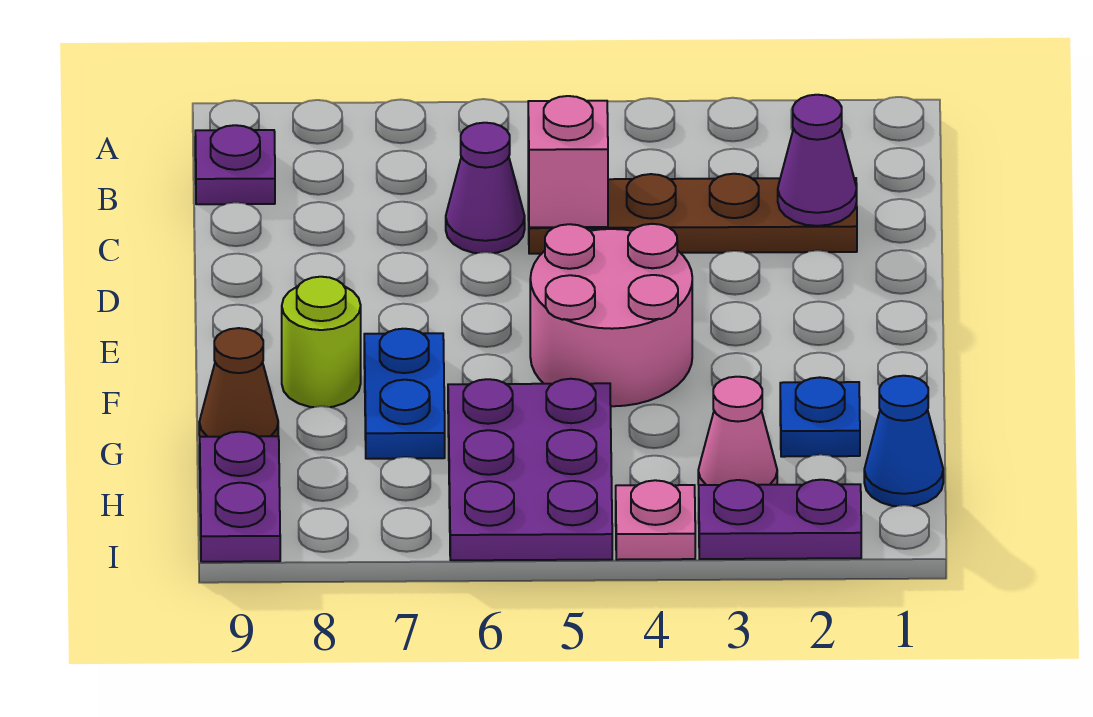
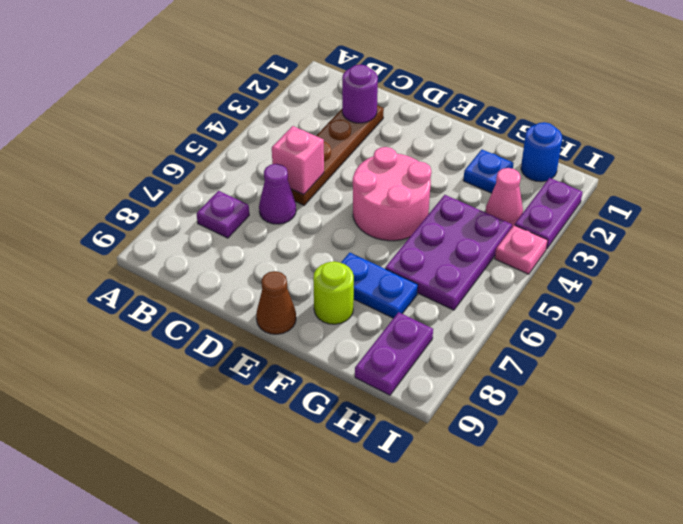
purple 1x1 plate [195,125,275,204] -> purple 1x1 plate moved to [197,191,249,238]
purple 1x1 cone [778,95,857,226] -> purple 1x1 round brick [342,65,378,123]
purple 2x3 plate [448,379,612,560] -> purple 2x3 plate turned to [385,195,512,310]
brown 1x1 cone [199,328,278,437] -> brown 1x1 cone moved to [256,271,296,334]
blue 1x1 cone [864,376,943,506] -> blue 1x1 round brick [521,122,562,182]
purple 1x2 plate [200,432,280,562] -> purple 1x2 plate turned to [355,312,433,395]

